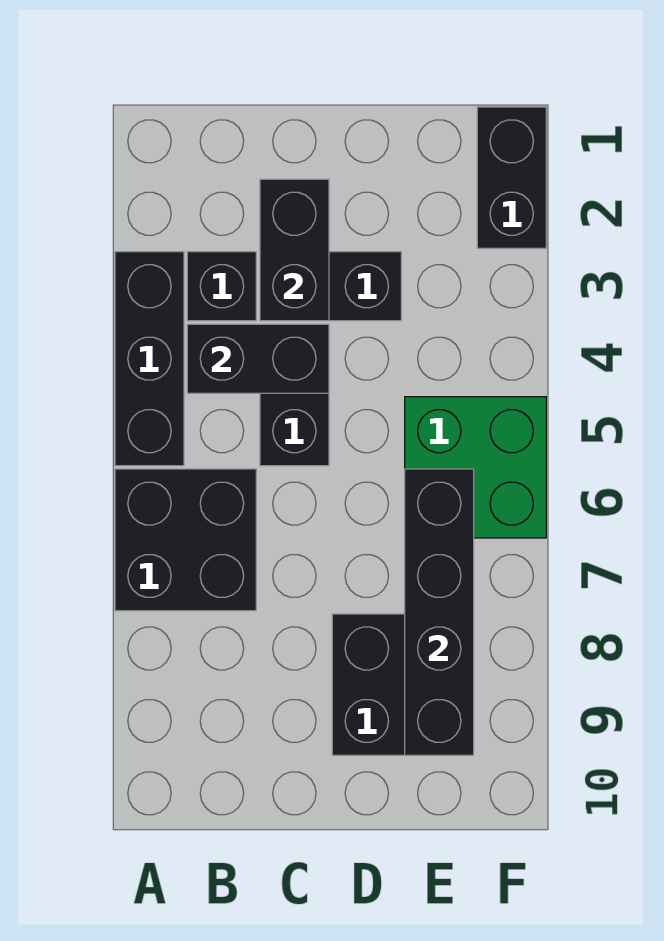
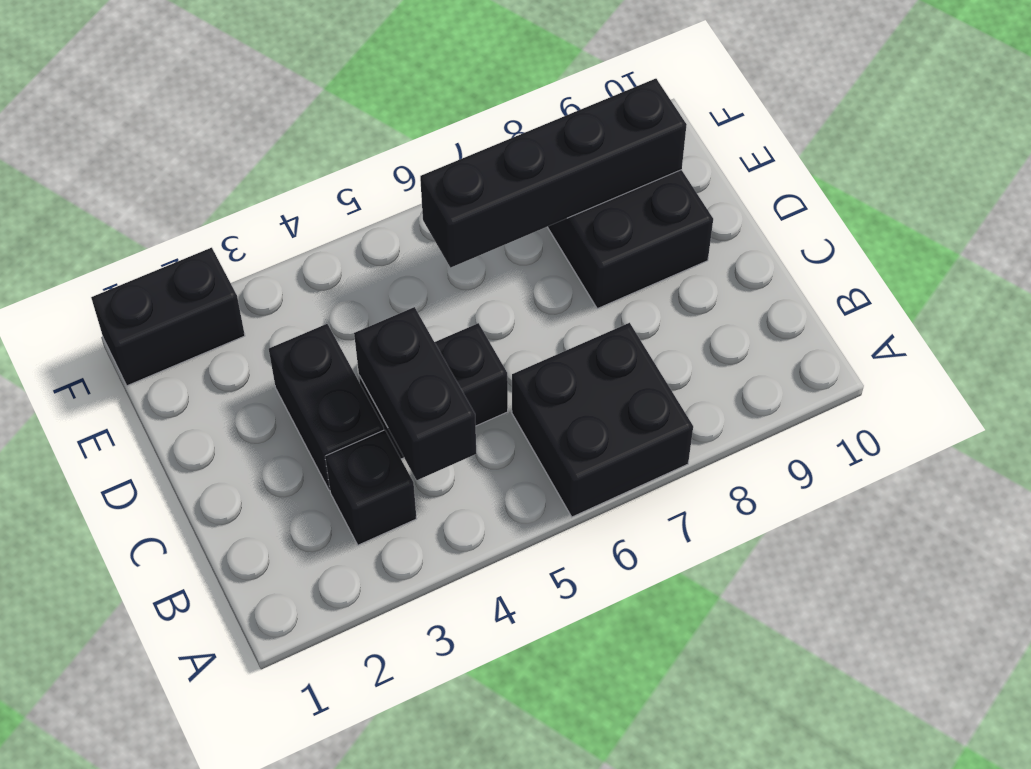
black 1x3 brick [115,252,184,466] -> none
black 1x2 brick [260,179,329,321] -> none
green 2x2 brick [405,397,546,538] -> none

